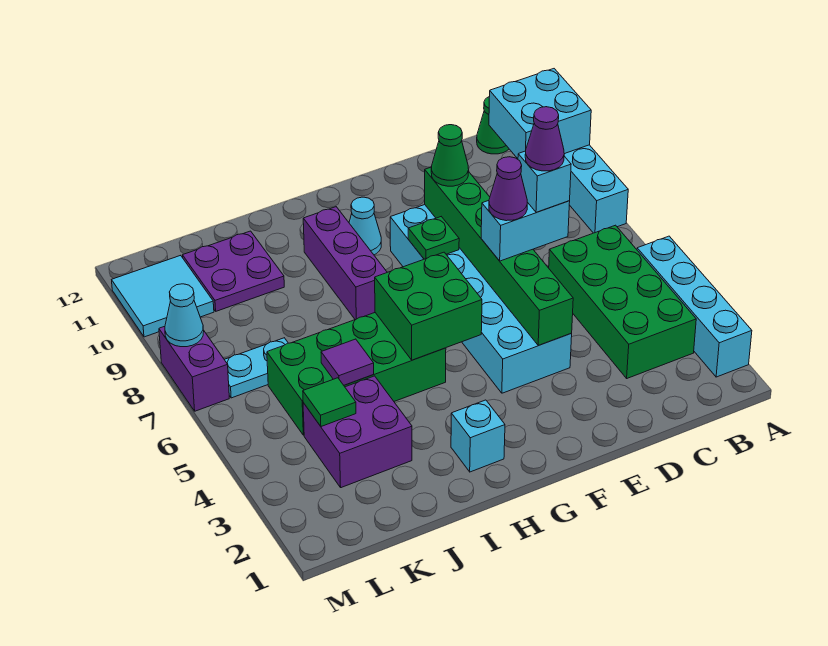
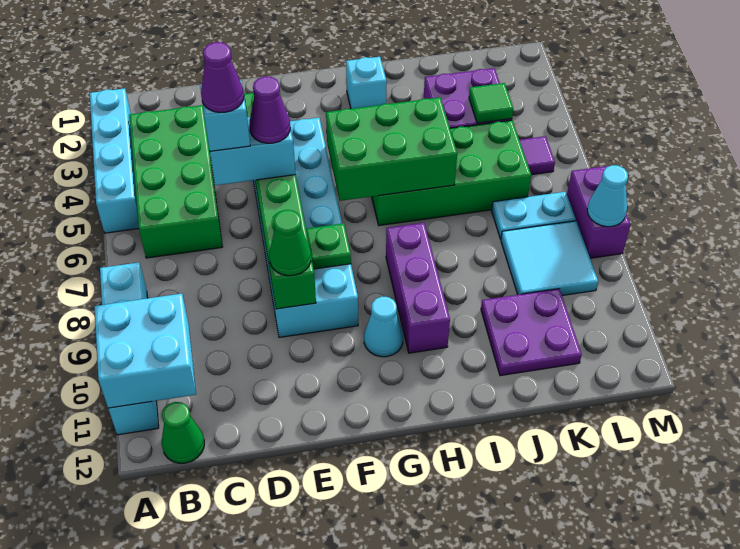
green 2x2 brick [375,252,482,360] -> green 2x3 brick [326,97,457,201]
purple 1x1 tile [321,339,374,385] -> purple 1x1 tile moved to [520,136,555,175]
cyan 2x2 tile [112,255,214,337] -> cyan 2x2 tile moved to [501,221,598,295]

